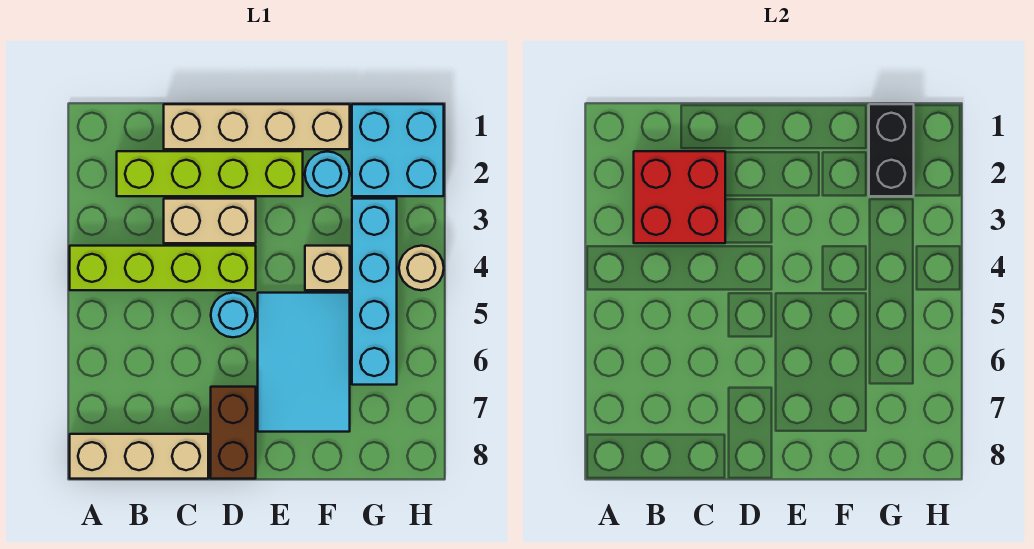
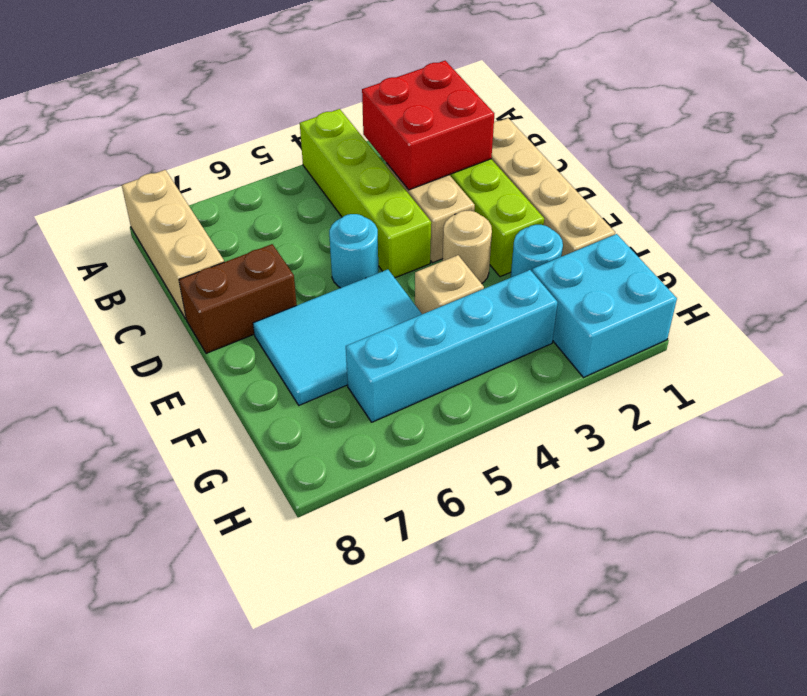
black 1x2 brick [869,104,914,196] -> none
tan 1x1 round brick [399,246,444,290] -> tan 1x1 round brick moved to [442,211,492,284]

